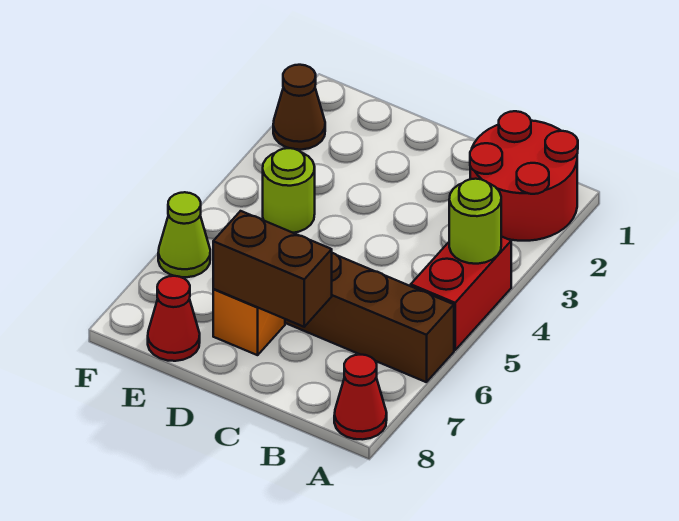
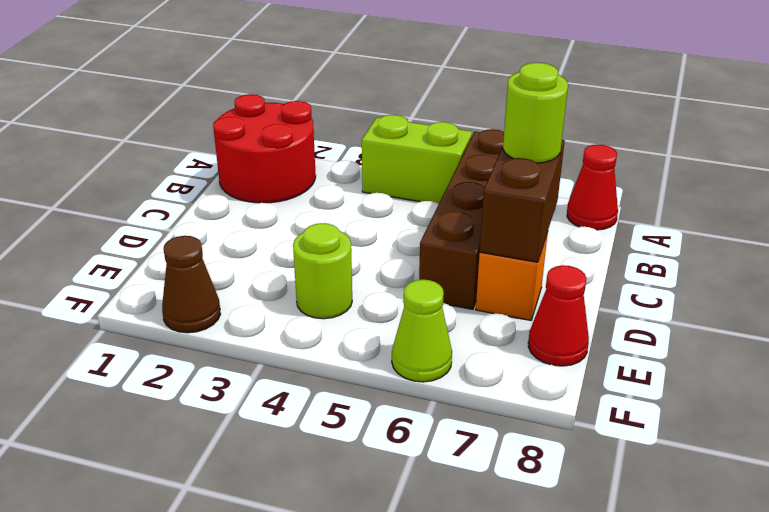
red 1x2 brick [411,236,511,350] -> lime 1x2 brick [362,115,472,204]
lime 1x1 round brick [449,179,501,264] -> lime 1x1 round brick moved to [503,63,568,163]

